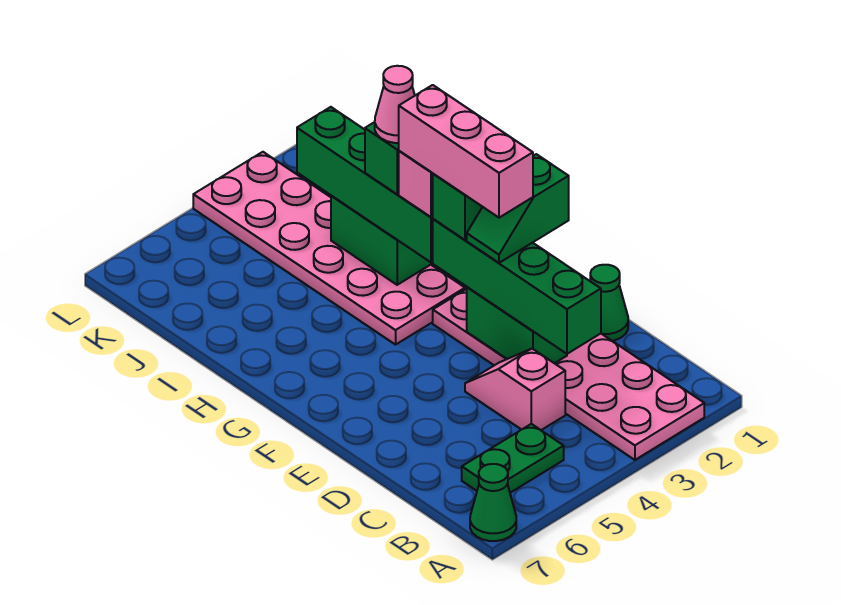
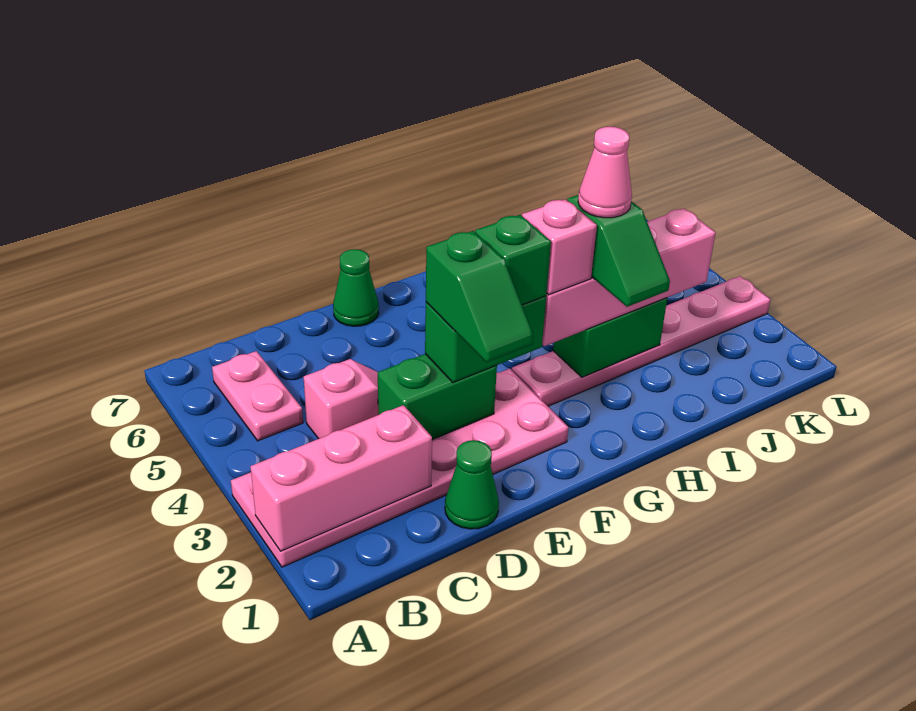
green 1x1 cone [470,464,516,541] -> green 1x1 cone moved to [333,249,379,326]
green 1x2 plate [462,424,564,493] -> pink 1x2 plate [212,351,303,441]
green 1x4 brick [433,219,601,354] -> green 1x2 brick [425,296,546,383]
green 1x2 slope [467,154,569,263] -> green 1x2 slope turned to [426,231,533,362]
pink 1x3 brick [399,85,533,218] -> pink 1x3 brick moved to [250,405,432,551]
pink 2x6 plate [193,152,465,345] -> pink 1x6 plate [511,276,771,406]
green 1x4 brick [297,107,433,262] -> pink 1x4 brick [542,208,716,346]

